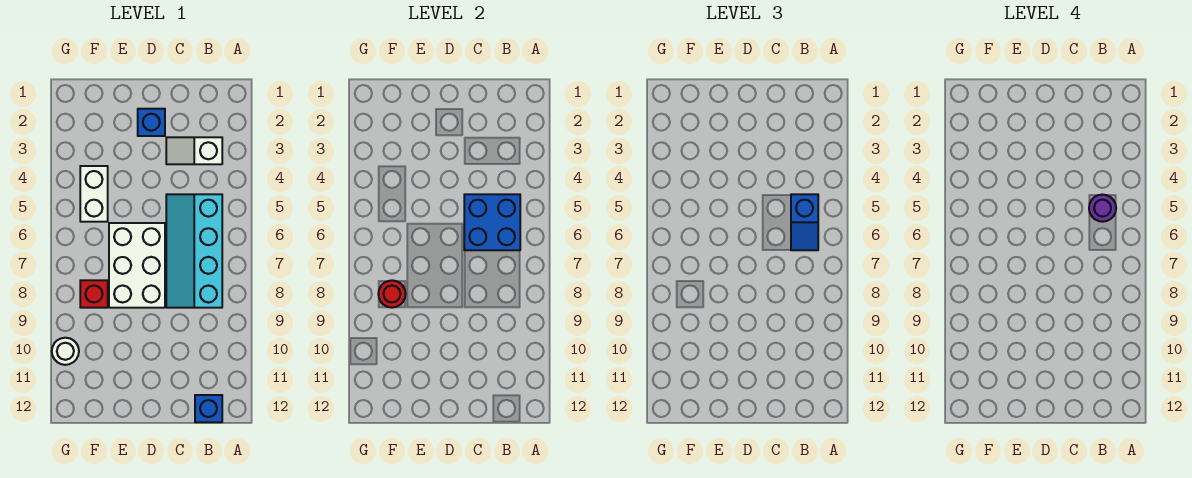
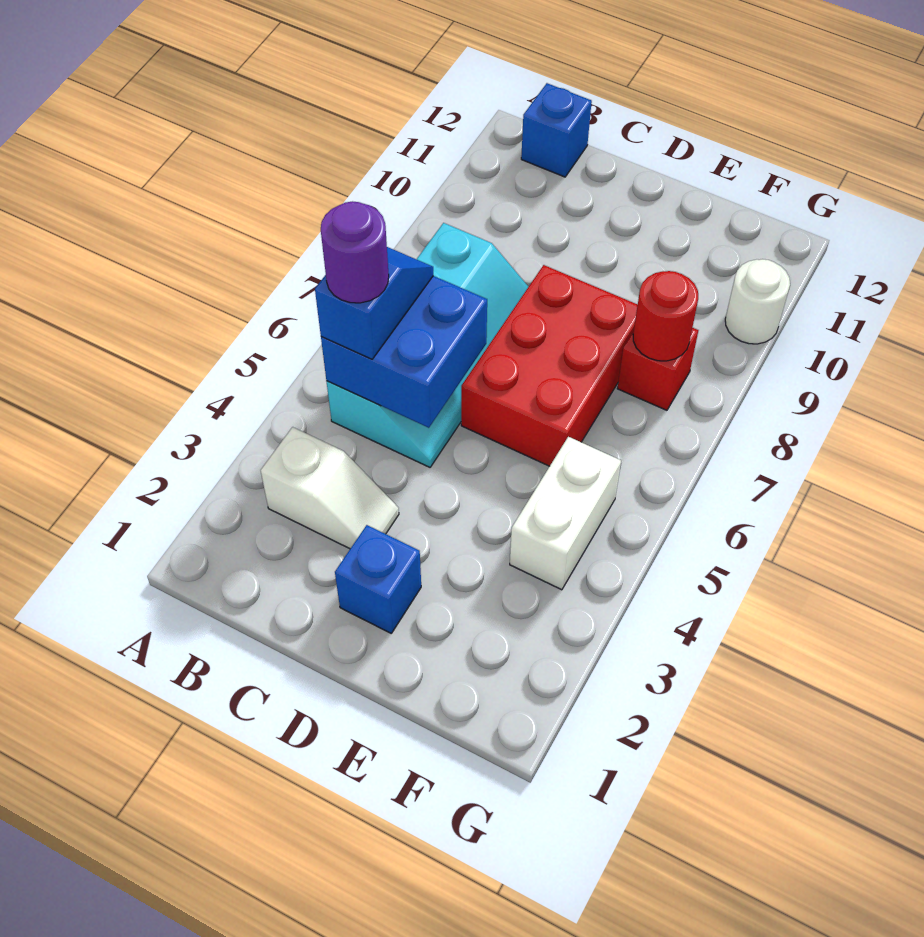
white 2x3 brick [109,223,165,308] -> red 2x3 brick [461,265,638,466]

